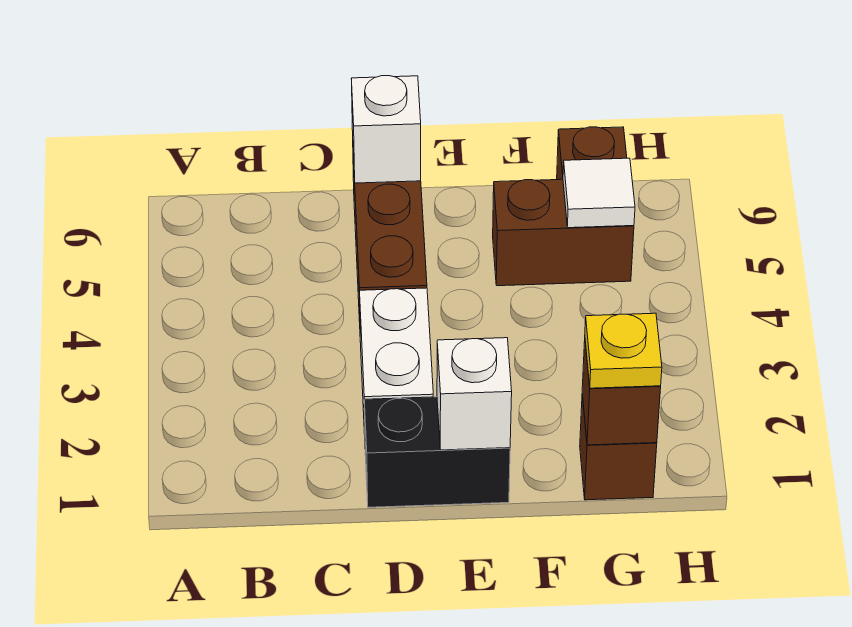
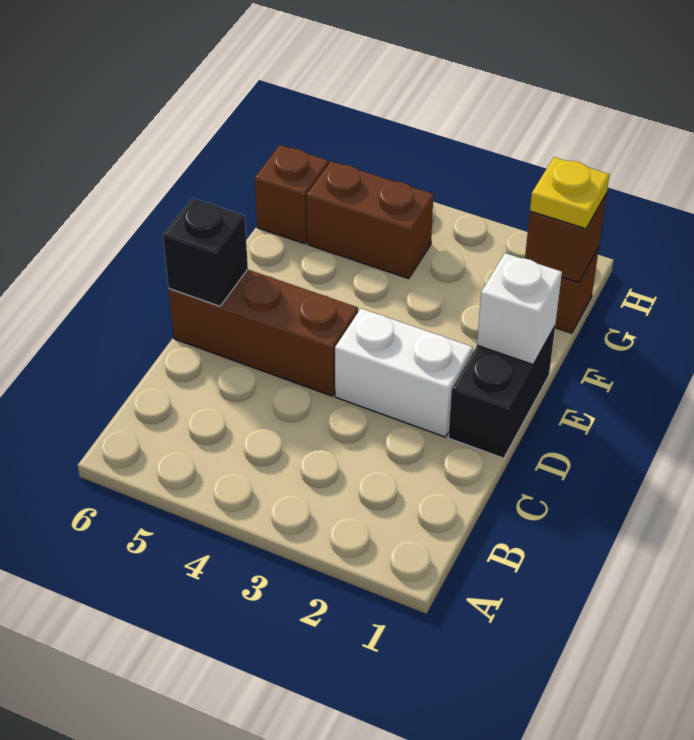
white 1x1 brick [351,76,421,183] -> black 1x1 brick [163,198,248,306]
brown 1x2 brick [493,179,634,286] -> brown 1x2 brick turned to [306,161,434,279]
white 1x1 tile [563,158,635,228] -> none

